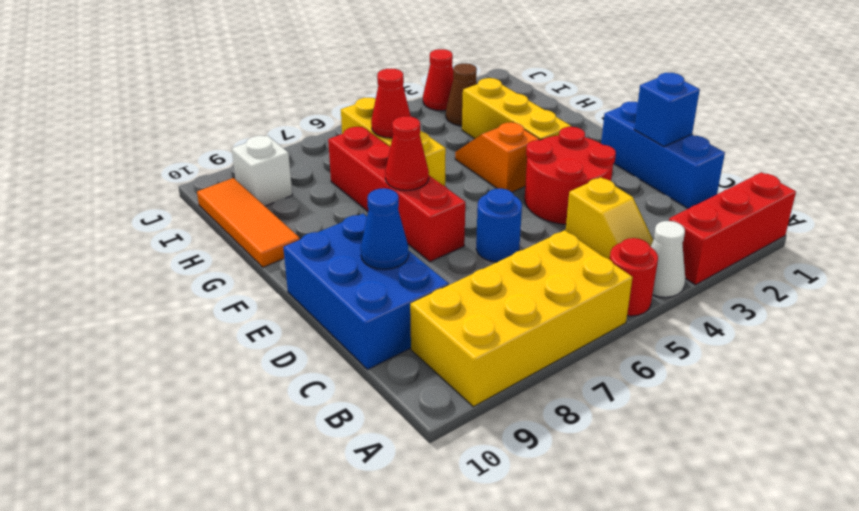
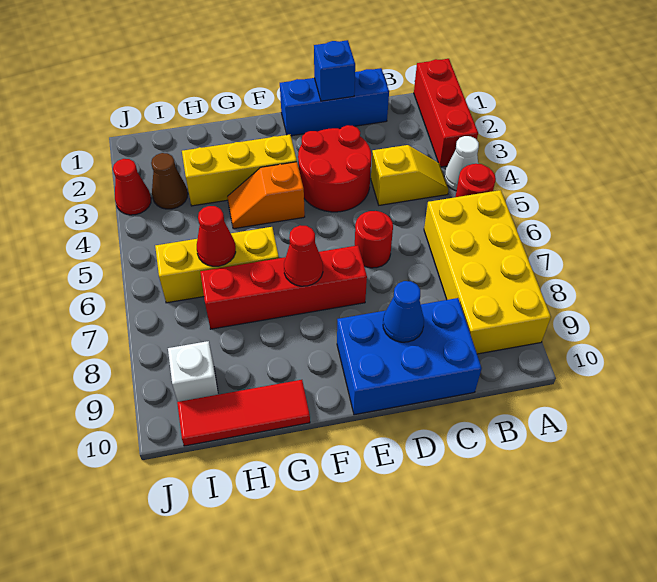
blue 1x1 round brick [476,189,522,262] -> red 1x1 round brick [355,211,393,268]
orange 1x3 tile [197,178,300,267] -> red 1x3 tile [177,380,310,446]

